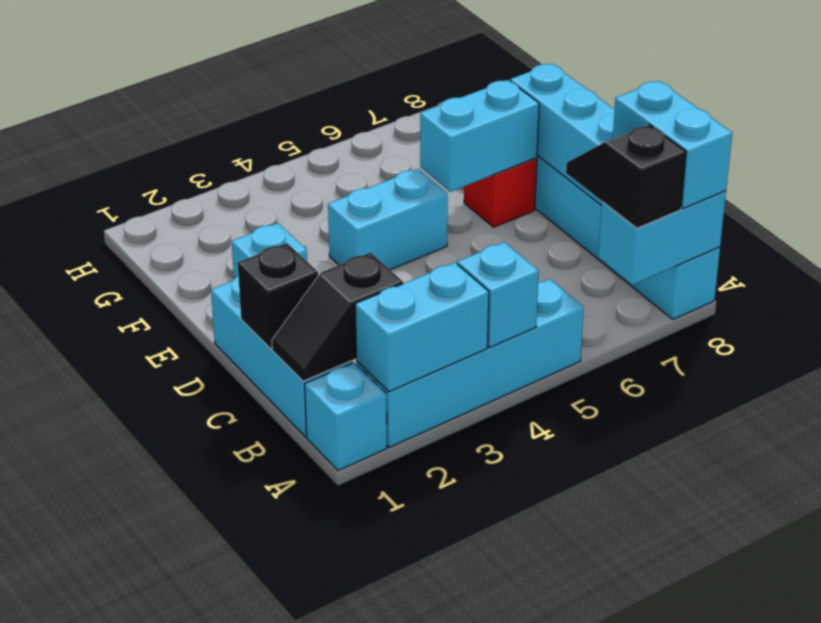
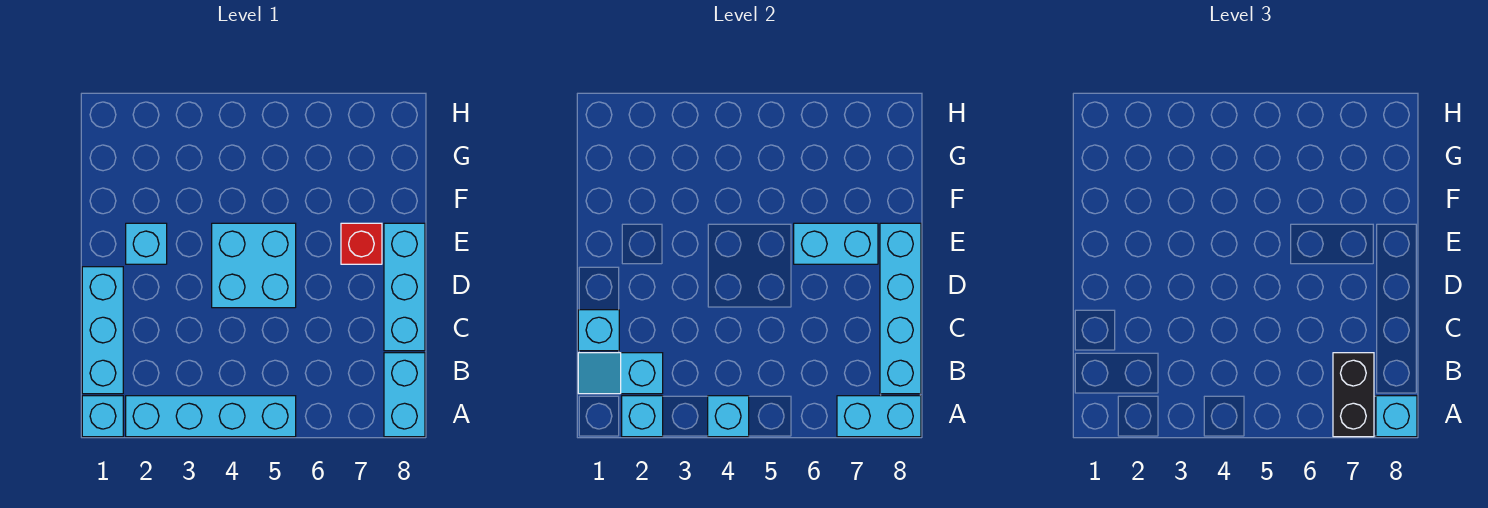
cyan 1x2 brick [355,262,489,392] -> cyan 1x1 brick [622,396,663,437]
black 1x2 slope [566,125,686,228] -> black 1x2 brick [1333,353,1374,437]
cyan 1x2 brick [613,81,732,209] -> cyan 1x1 brick [1376,396,1417,437]
black 1x2 slope [272,253,403,381] -> cyan 1x2 slope [578,353,663,394]
black 1x1 brick [238,243,318,349] -> cyan 1x1 brick [578,310,619,351]
cyan 1x2 brick [328,169,448,270] -> cyan 2x2 brick [212,223,296,308]

